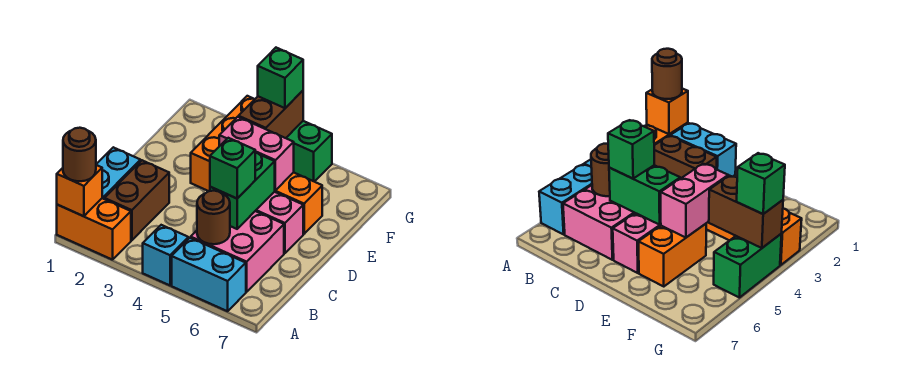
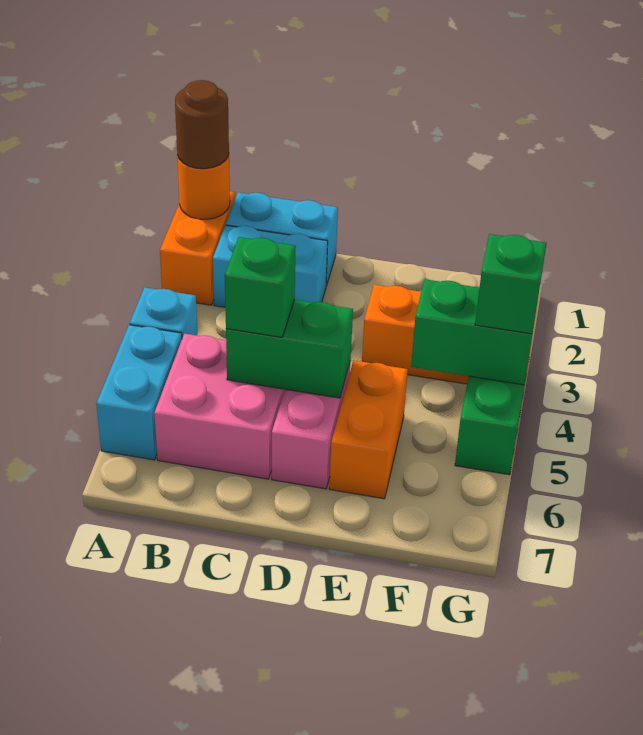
orange 1x1 brick [57,165,102,216] -> orange 1x1 round brick [177,155,230,219]
brown 1x2 brick [105,160,169,240] -> cyan 1x2 brick [213,225,328,307]
brown 1x1 round brick [197,191,230,244] -> none
pink 1x2 brick [219,117,294,190] -> none
brown 1x2 brick [239,91,303,138] -> green 1x2 brick [411,279,536,385]

